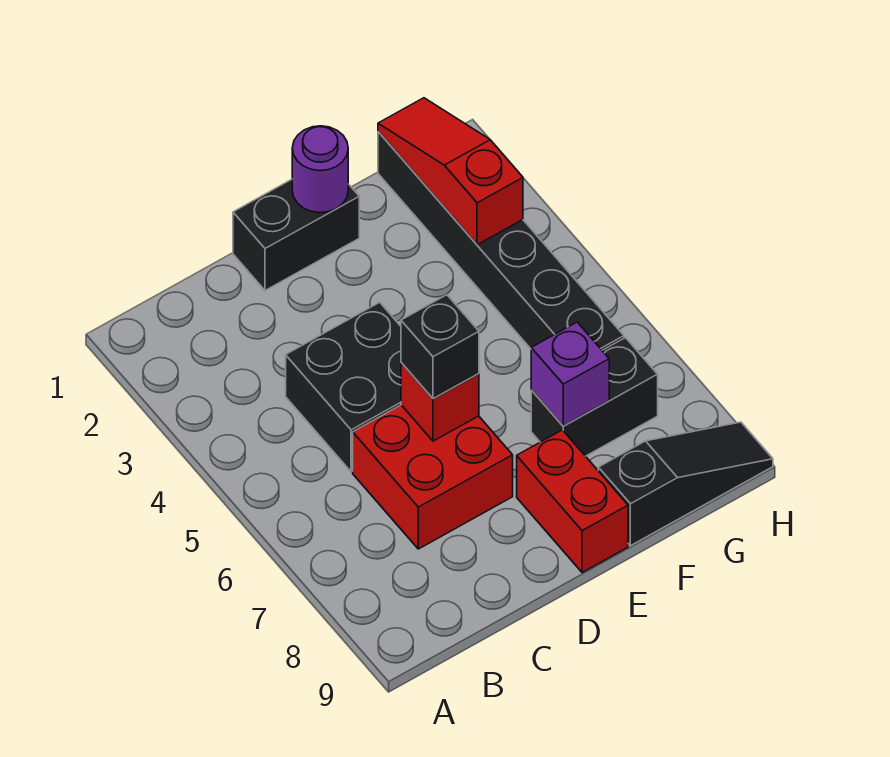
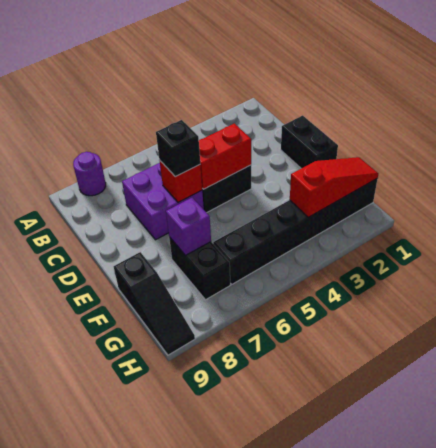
red 2x2 brick [353,405,513,549] -> purple 2x2 brick [122,163,204,240]
purple 1x1 round brick [292,126,348,213] -> purple 1x1 round brick moved to [73,152,106,196]
red 1x2 brick [517,430,628,573] -> red 1x2 brick moved to [199,123,251,189]

